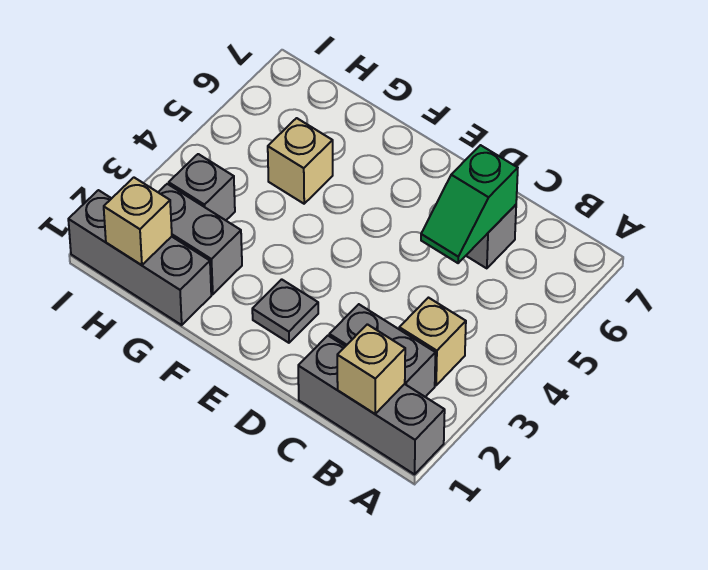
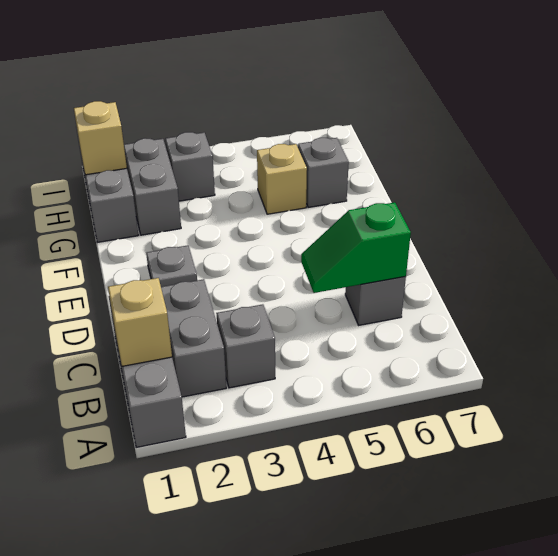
tan 1x1 brick [399,298,466,385] -> grey 1x1 brick [216,304,275,388]
none -> grey 1x1 brick [298,138,349,208]

